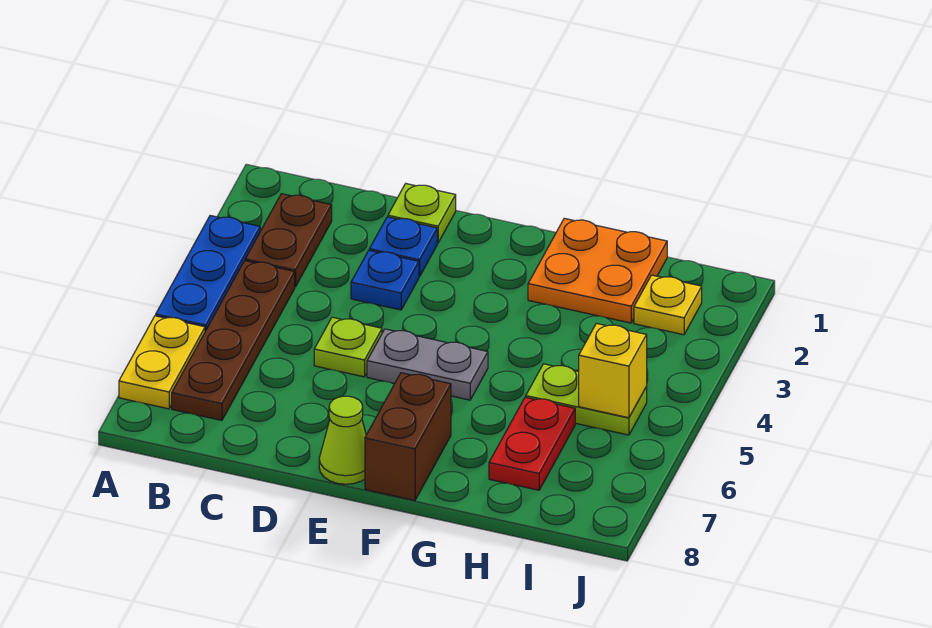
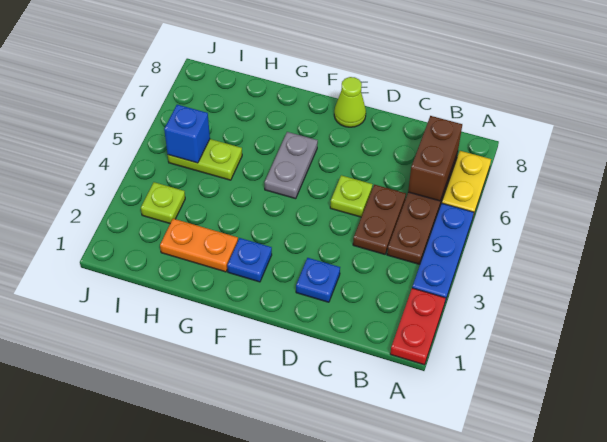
brown 1x2 plate [245,194,332,287] -> brown 1x2 plate moved to [353,185,406,254]
lime 1x1 plate [388,184,456,243] -> lime 1x1 plate moved to [141,182,185,223]
blue 1x1 plate [351,251,419,310] -> blue 1x1 plate moved to [227,238,272,282]
grey 1x2 plate [367,329,488,400] -> grey 1x2 plate turned to [264,132,318,199]
brown 1x2 brick [365,373,451,500] -> brown 1x2 brick moved to [408,116,462,201]
orange 2x2 plate [528,218,667,323] -> orange 1x2 plate [160,219,238,272]
red 1x2 plate [489,397,575,490] -> red 1x2 plate moved to [390,288,446,365]
yellow 1x1 plate [634,275,702,335] -> none
yellow 1x1 brick [579,323,647,418] -> blue 1x1 brick [164,105,210,163]

